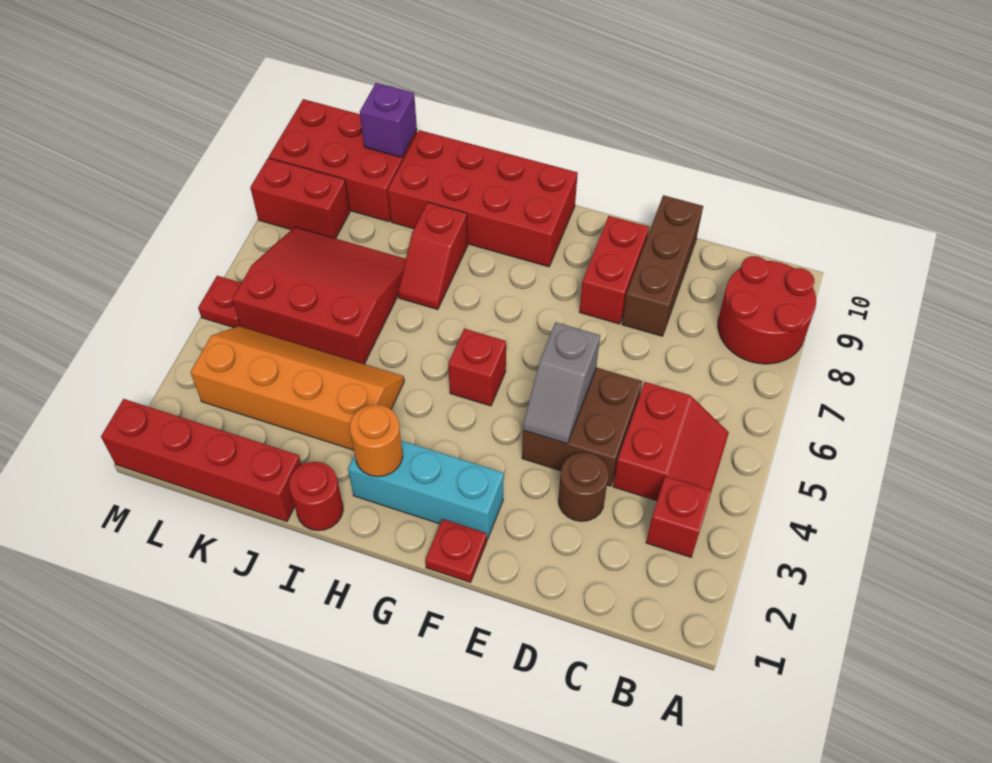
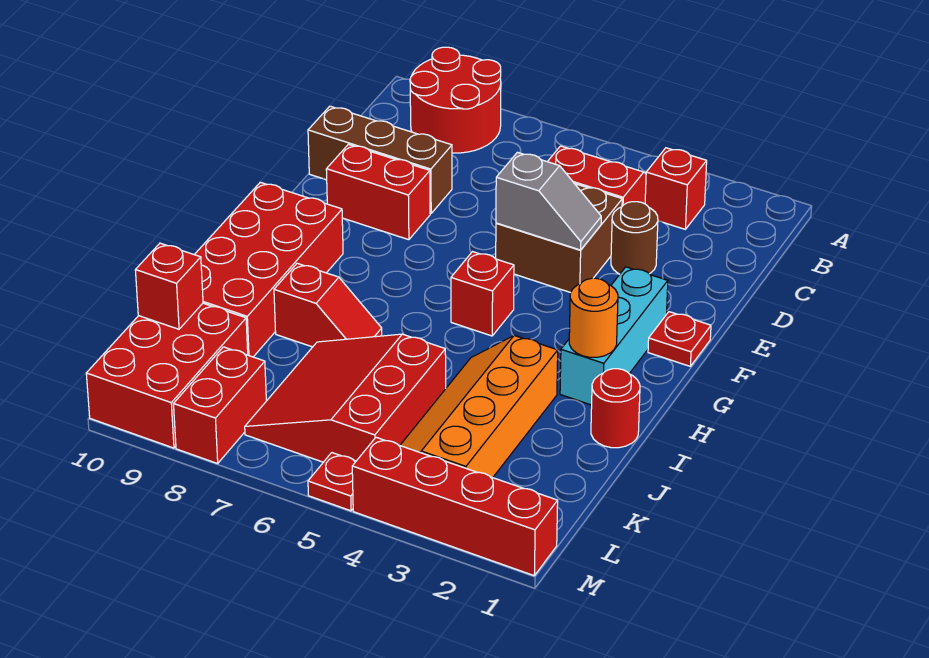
red 1x4 brick [101,399,301,521] -> red 1x4 brick turned to [352,437,558,576]
purple 1x1 brick [360,83,417,157] -> red 1x1 brick [135,243,203,329]

